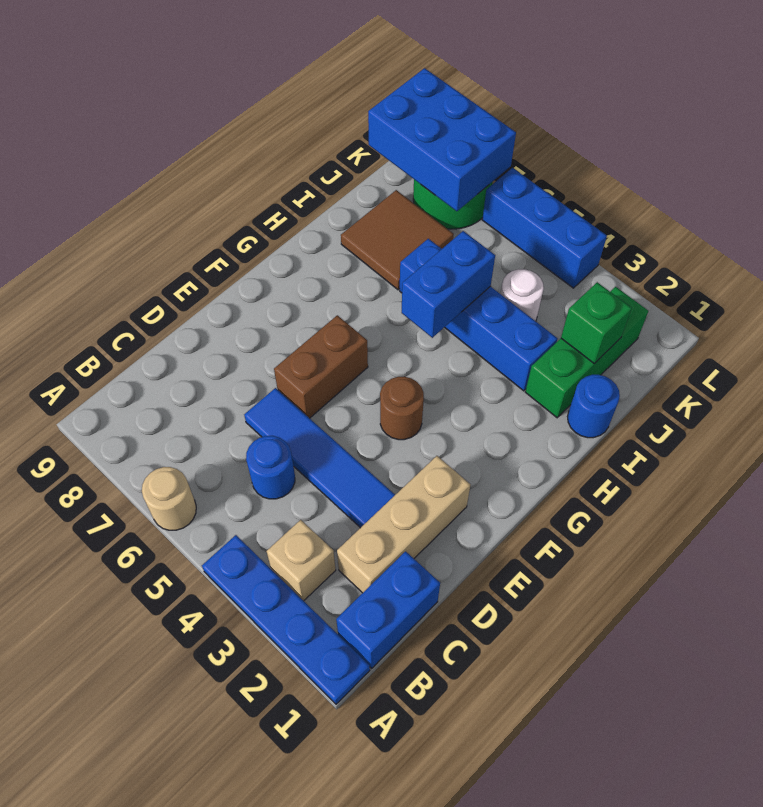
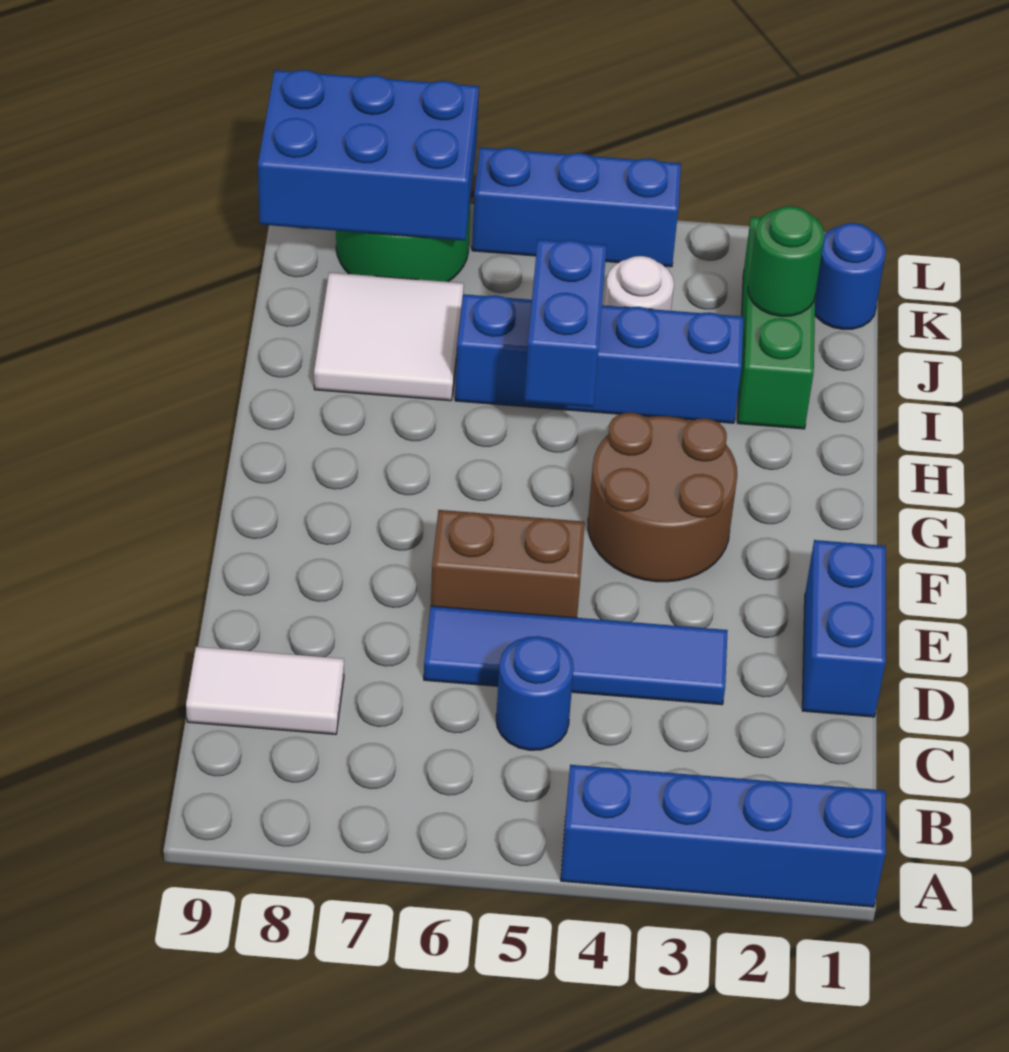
blue 1x4 plate [202,535,370,704] -> blue 1x4 brick [561,765,886,907]
tan 1x1 round brick [142,467,196,530] -> none
blue 1x2 brick [336,551,440,668] -> blue 1x2 brick moved to [802,540,886,717]
tan 1x1 brick [267,520,336,601] -> none
tan 1x3 brick [337,456,471,593] -> none
none -> white 1x2 tile [186,647,344,734]
brown 1x2 brick [274,315,368,418] -> brown 1x2 brick turned to [431,510,585,618]
brown 1x1 round brick [380,377,424,440] -> brown 2x2 round brick [588,413,737,582]
blue 1x1 round brick [568,375,620,438] -> blue 1x1 round brick moved to [815,223,886,329]
brown 2x2 tile [341,190,454,290] -> white 2x2 tile [314,272,464,401]
green 1x1 brick [561,282,632,364] -> green 1x1 round brick [748,206,825,316]

